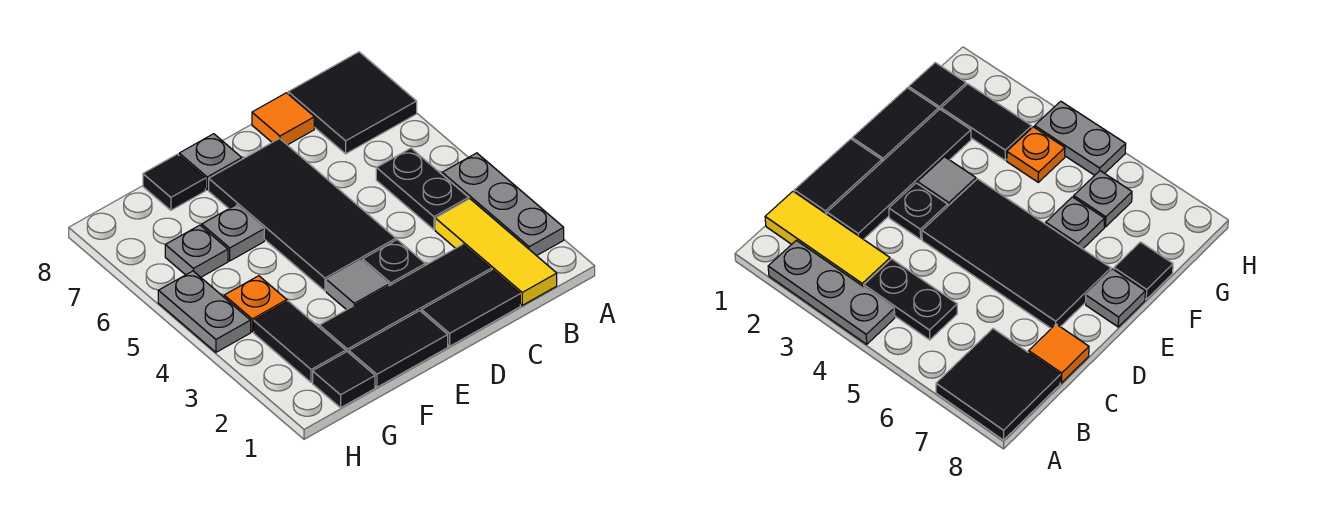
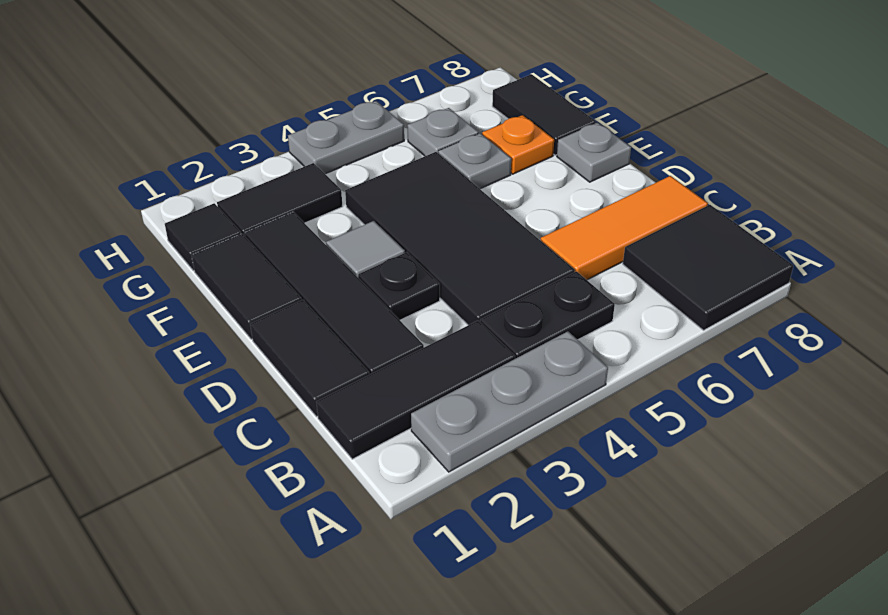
yellow 1x3 tile [435,199,557,305] -> black 1x3 tile [316,321,515,459]
orange 1x1 tile [252,93,314,145] -> orange 1x3 tile [540,176,708,280]
black 2x4 tile [209,139,396,291] -> black 2x4 tile turned to [345,152,575,325]
black 1x1 tile [143,154,205,210] -> black 1x2 tile [492,74,596,155]
orange 1x1 plate [224,276,287,332] -> orange 1x1 plate moved to [482,115,554,174]

